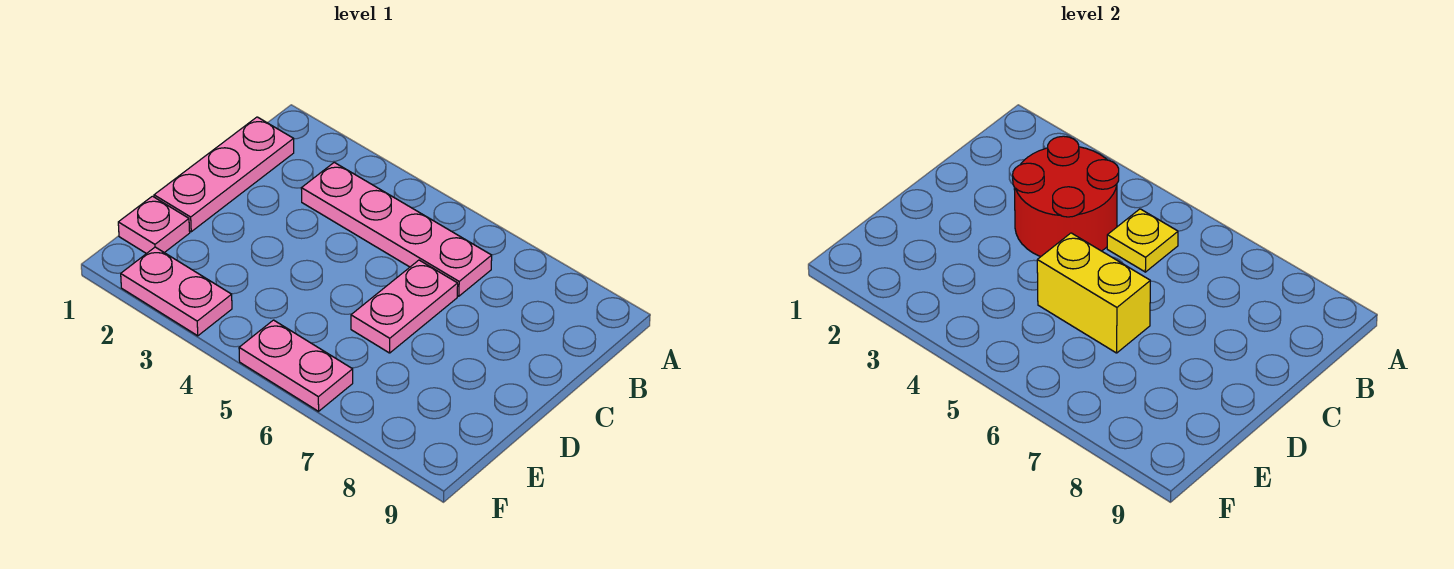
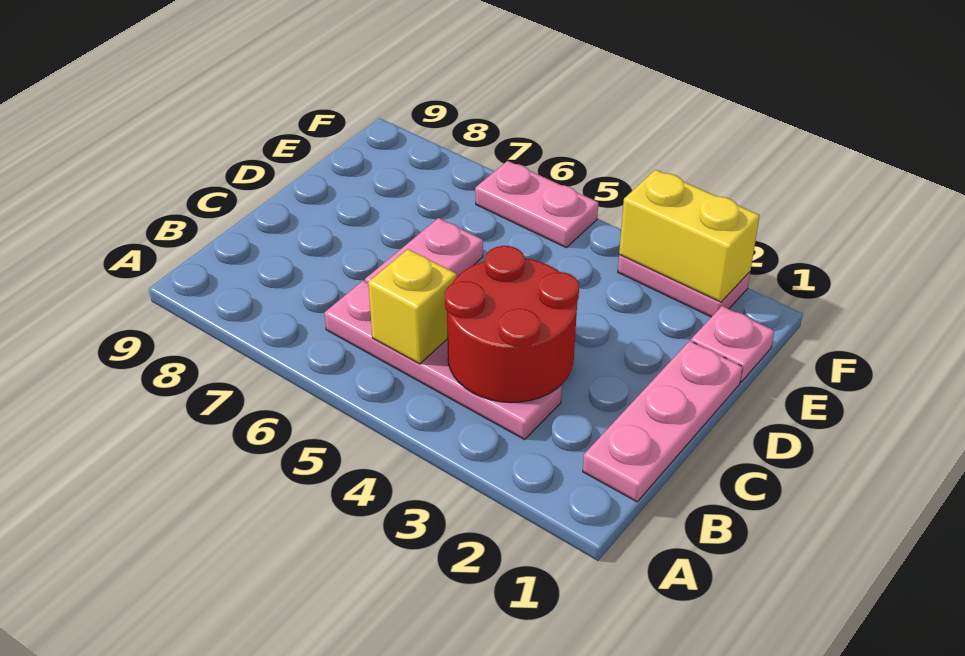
yellow 1x1 plate [1107,209,1178,272] -> yellow 1x1 brick [368,249,457,364]
yellow 1x2 brick [1037,233,1150,353] -> yellow 1x2 brick moved to [619,170,760,302]

